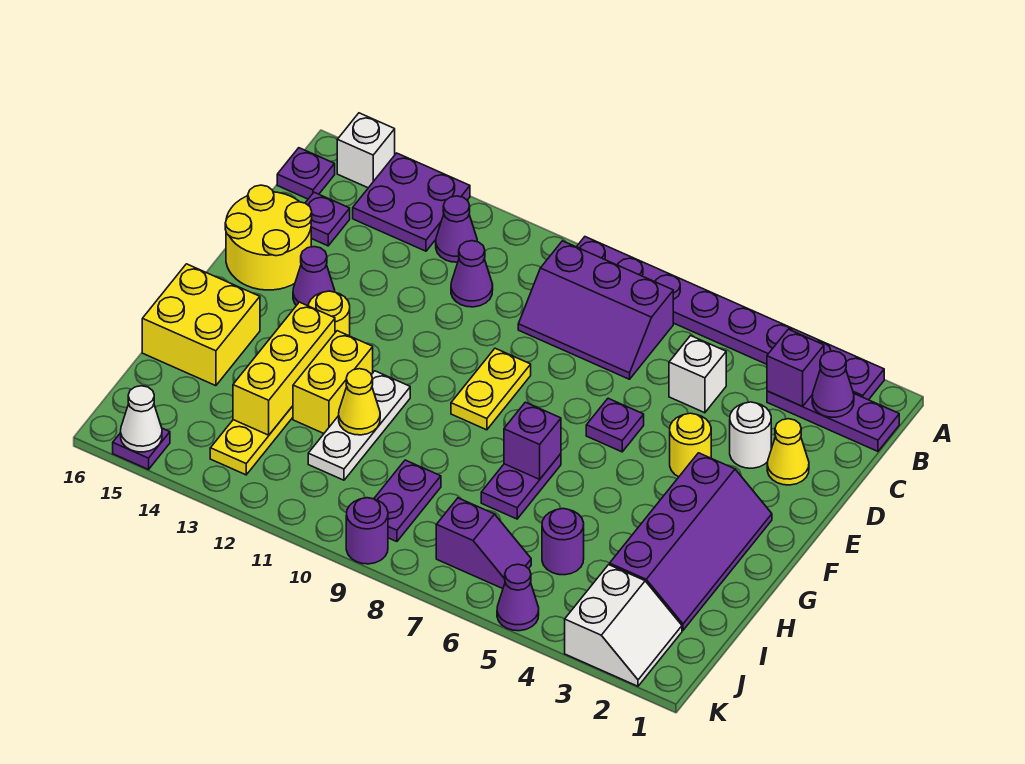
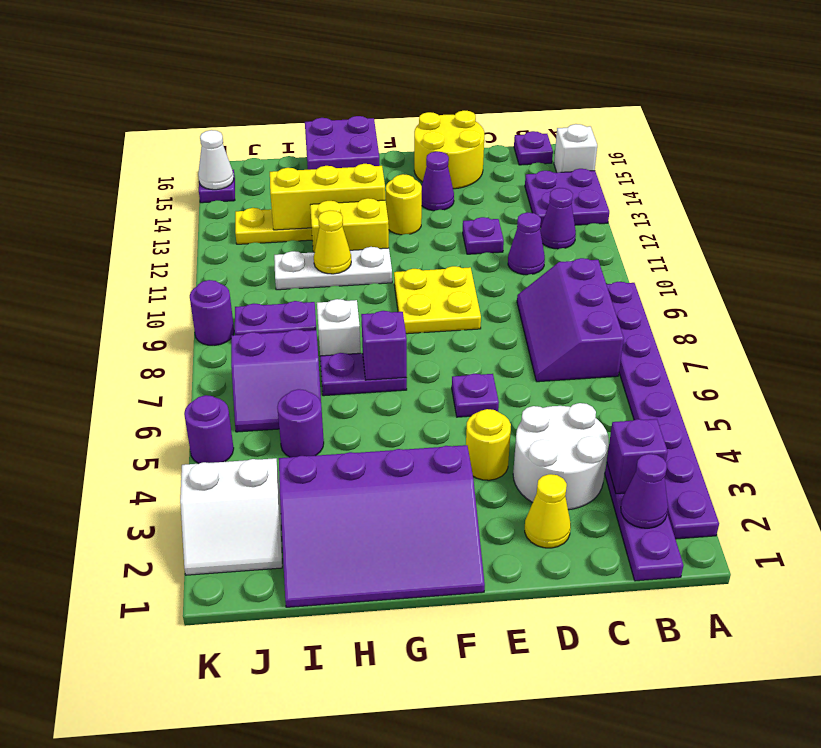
white 1x1 brick [669,336,726,413] -> white 1x1 brick moved to [317,299,361,356]
purple 1x1 plate [306,192,350,246] -> purple 1x1 plate moved to [463,217,504,254]
white 1x1 round brick [730,402,771,468] -> white 2x2 round brick [513,403,609,510]
yellow 1x2 plate [451,348,531,430] -> yellow 2x2 plate [394,266,481,334]
purple 2x4 slope [610,453,772,630] -> purple 3x4 slope [279,445,485,607]
yellow 2x2 brick [142,264,260,386] -> purple 2x2 brick [305,116,380,170]
purple 1x2 slope [436,498,531,589] -> purple 2x2 slope [231,329,321,432]
purple 1x1 cone [497,564,539,631] -> purple 1x1 round brick [184,395,234,464]

